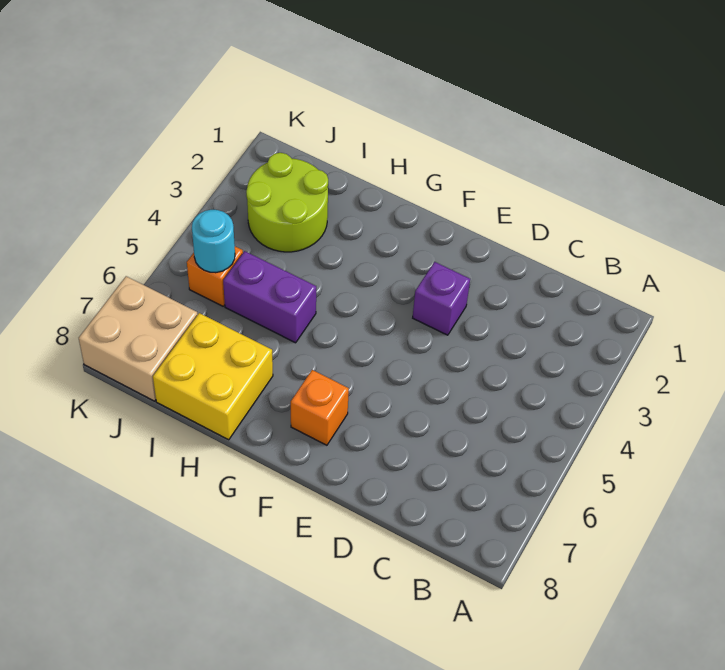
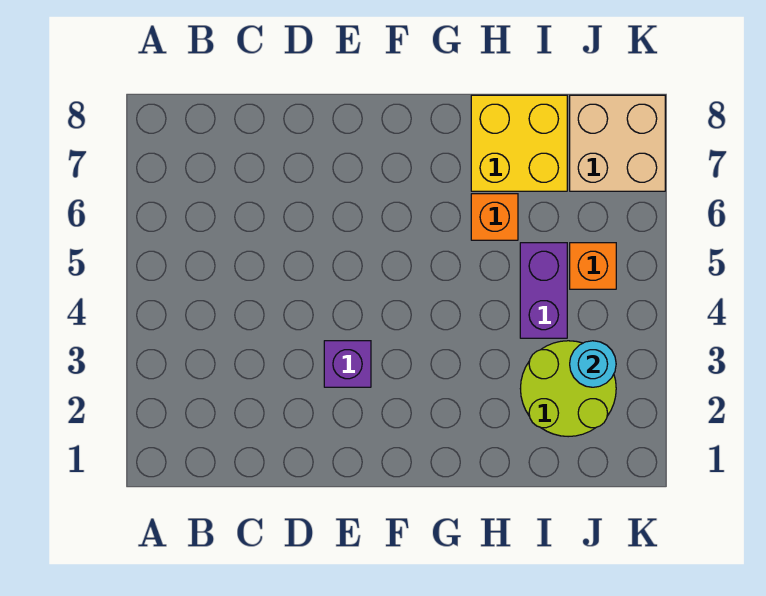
orange 1x1 brick [291,370,349,445] -> orange 1x1 brick moved to [471,194,518,240]
purple 1x2 brick [223,251,316,343] -> purple 1x2 brick turned to [520,243,567,338]
cyan 1x1 round brick [192,210,235,273] -> cyan 1x1 round brick moved to [570,341,616,387]

